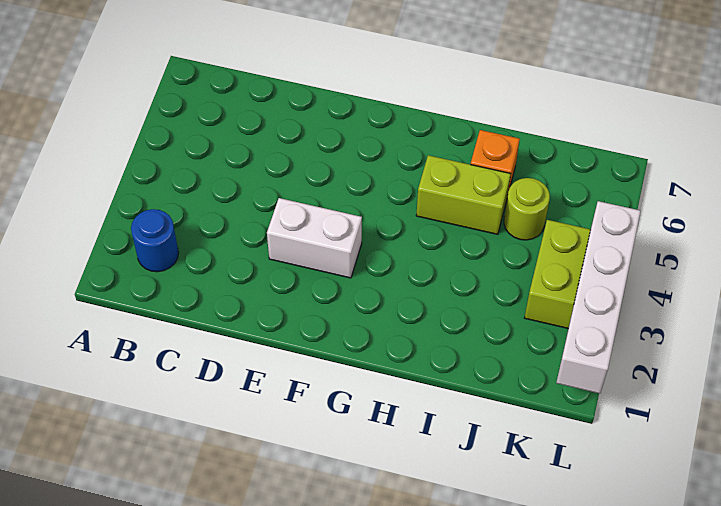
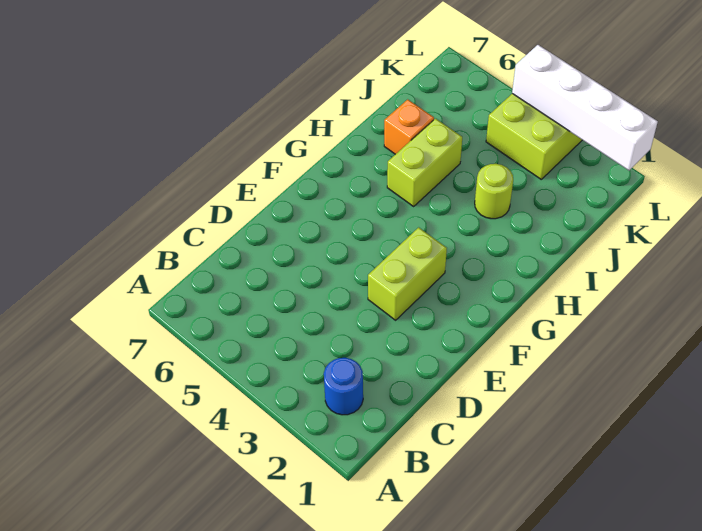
white 1x2 brick [267,198,362,278] -> lime 1x2 brick [368,227,447,320]
lime 1x1 round brick [504,178,550,240] -> lime 1x1 round brick moved to [475,164,513,219]

